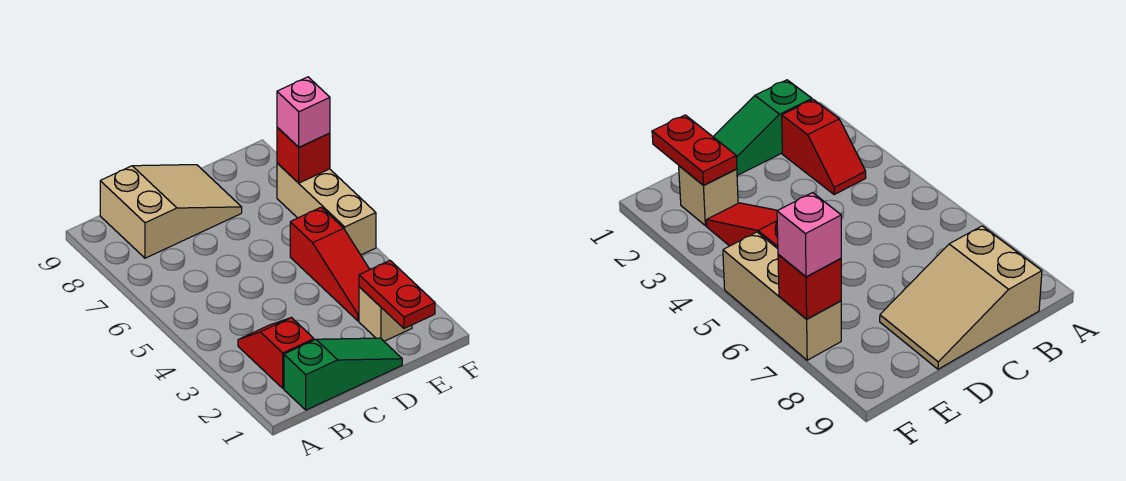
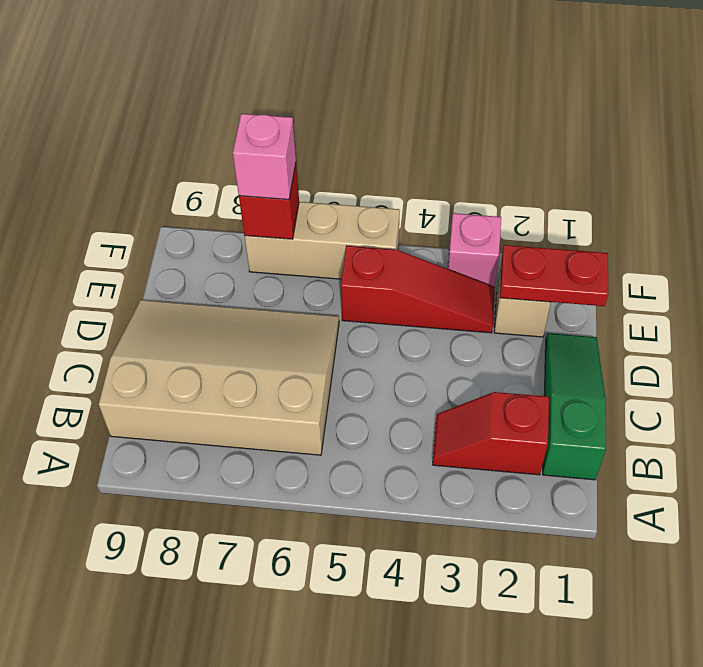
tan 2x3 slope [100,165,242,258] -> tan 3x4 slope [99,300,339,455]
none -> pink 1x1 brick [448,213,501,287]

